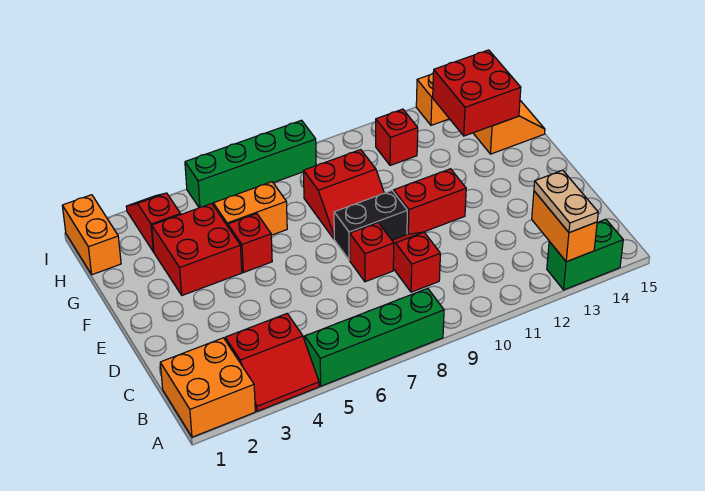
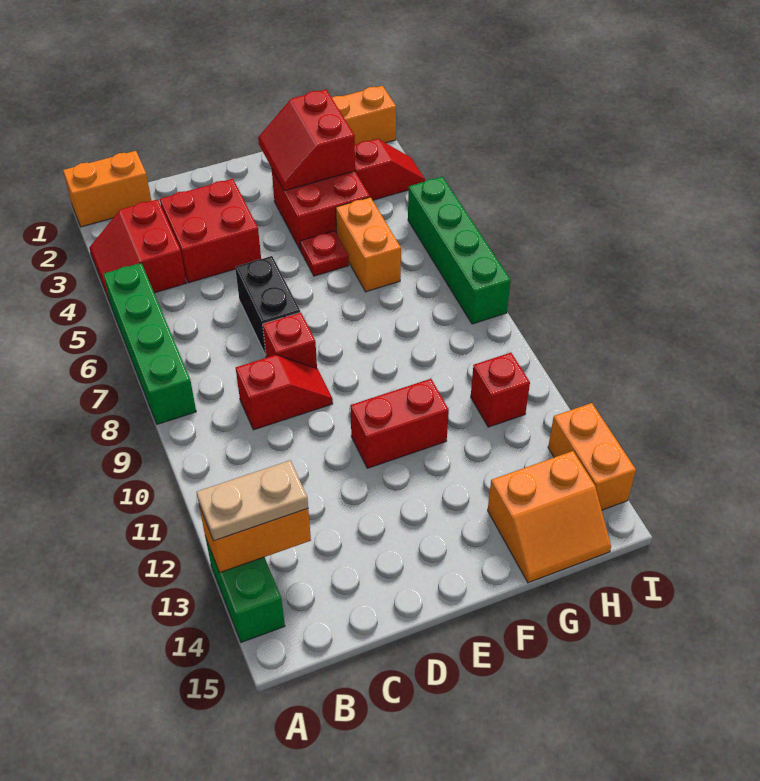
orange 2x2 brick [160,338,255,437] -> orange 1x2 brick [63,151,151,227]
black 1x2 brick [334,191,407,260] -> black 1x2 brick moved to [235,256,300,355]
red 1x2 brick [394,169,466,234] -> red 1x2 brick turned to [350,379,449,468]
red 1x1 brick [228,214,272,273] -> red 1x1 plate [300,231,349,276]
red 2x2 slope [304,150,384,239] -> red 2x2 slope moved to [258,90,355,191]
red 2x2 brick [433,50,521,136] -> red 2x2 brick moved to [160,179,261,283]

